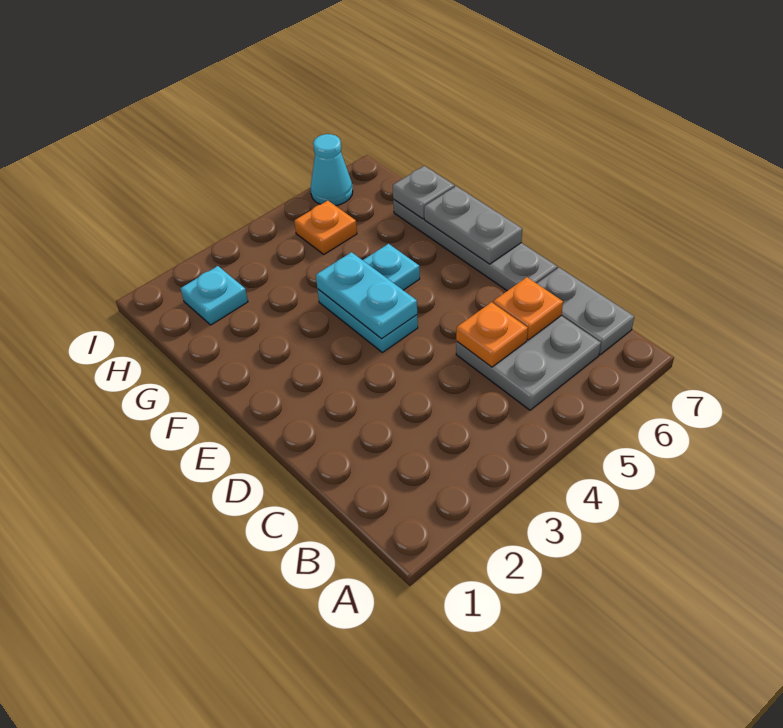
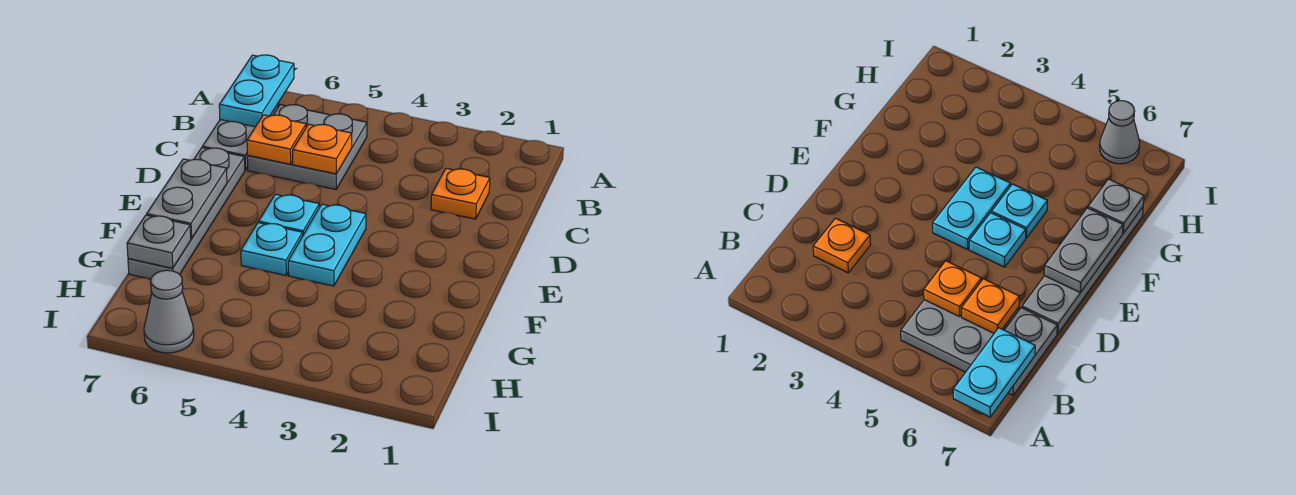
cyan 1x2 plate [316,252,417,339] -> cyan 1x2 plate moved to [219,55,294,127]
cyan 1x1 plate [181,266,248,325] -> cyan 1x1 plate moved to [259,194,319,235]
orange 1x1 plate [294,201,357,254] -> orange 1x1 plate moved to [431,168,490,219]
cyan 1x1 cone [310,134,353,206] -> grey 1x1 cone [144,270,194,353]

